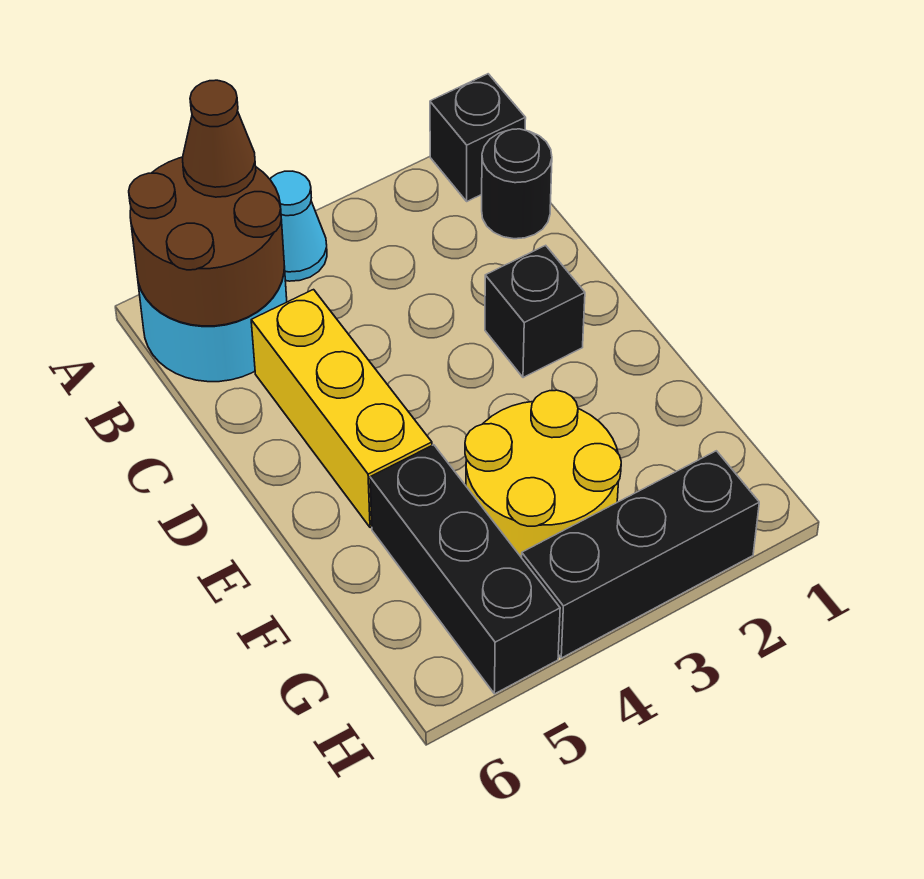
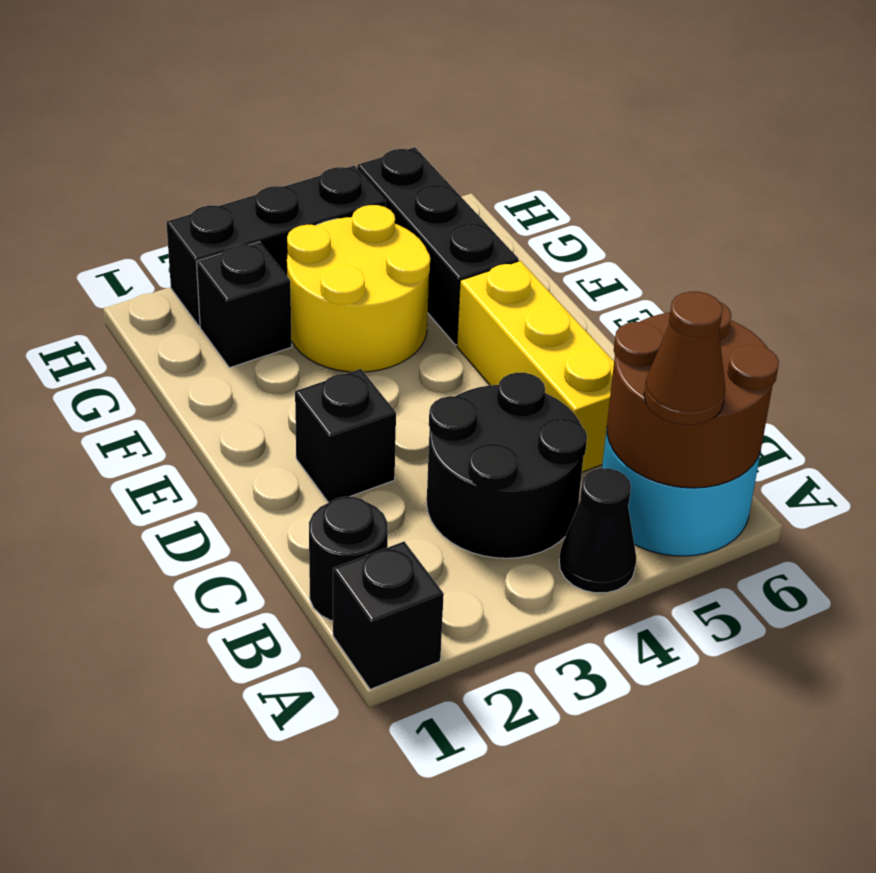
cyan 1x1 cone [270,171,327,281] -> black 1x1 cone [559,468,636,593]
none -> black 2x2 round brick [427,373,587,558]
none -> black 1x1 brick [197,242,292,368]

